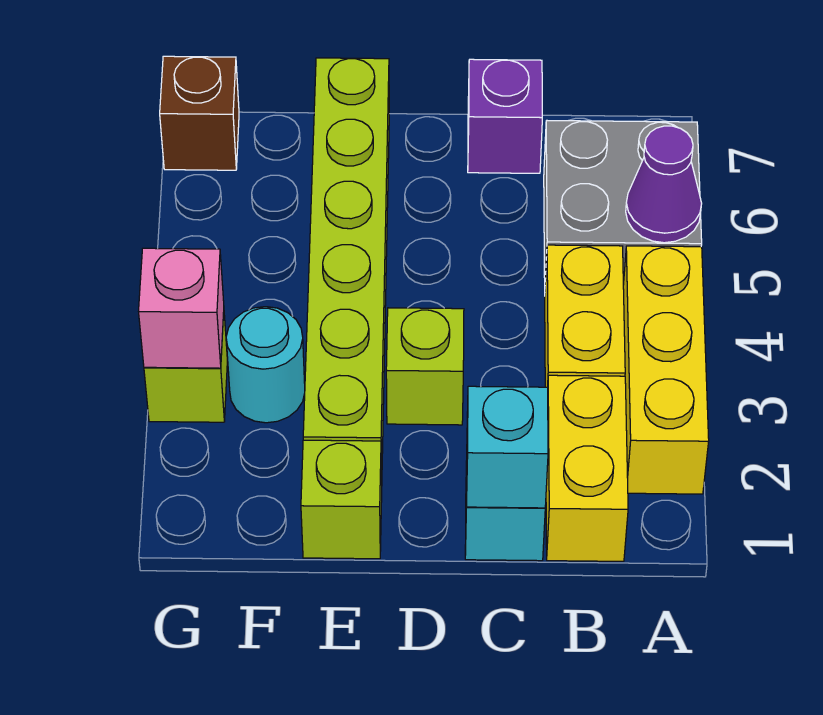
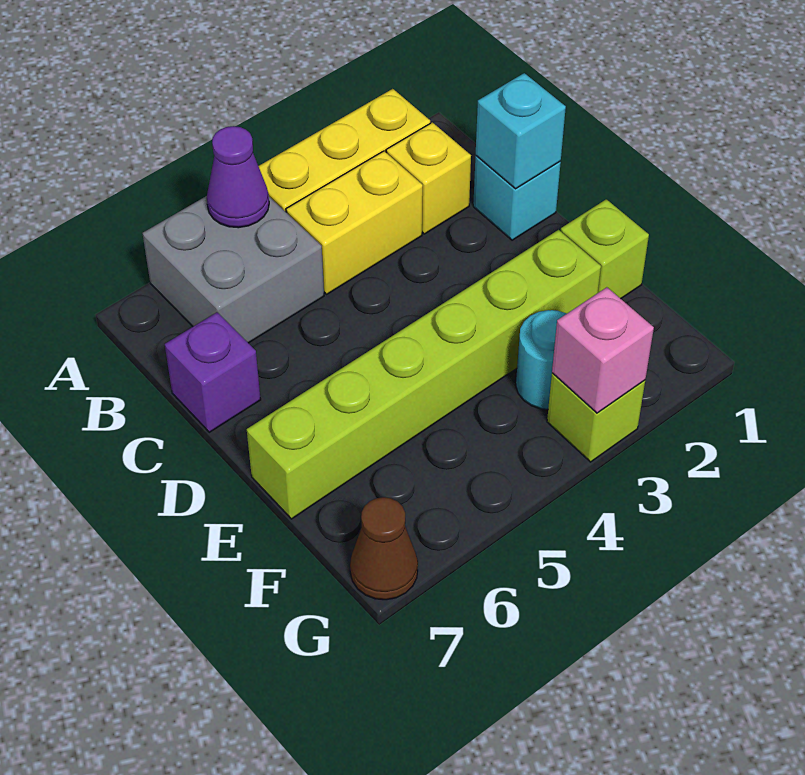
yellow 1x2 brick [546,375,628,561] -> yellow 1x1 brick [386,122,471,234]
lime 1x1 brick [386,308,464,425] -> none
brown 1x1 brick [160,56,239,170] -> brown 1x1 cone [350,497,418,600]

